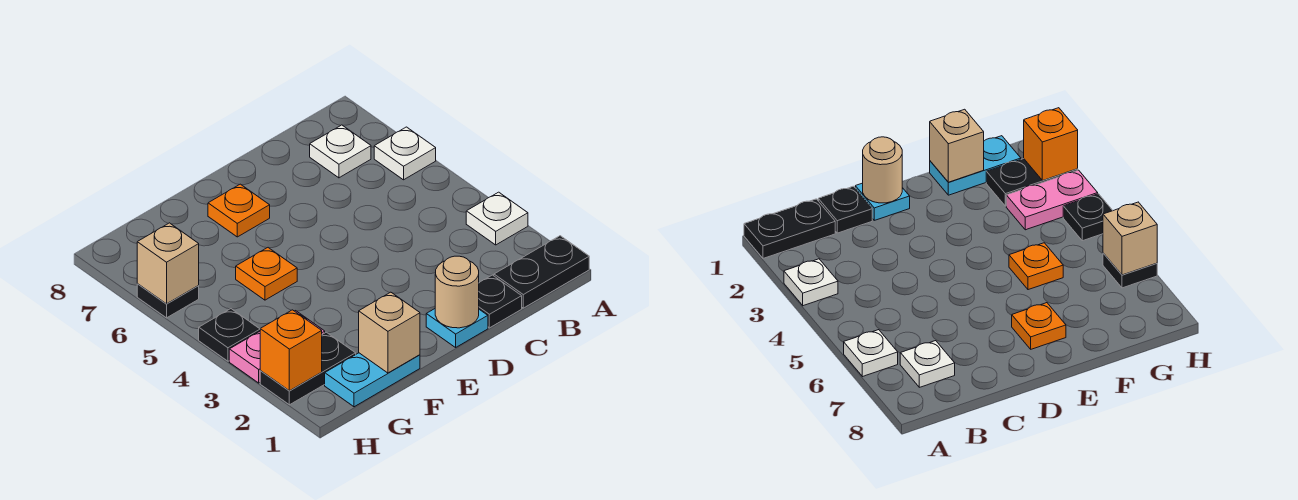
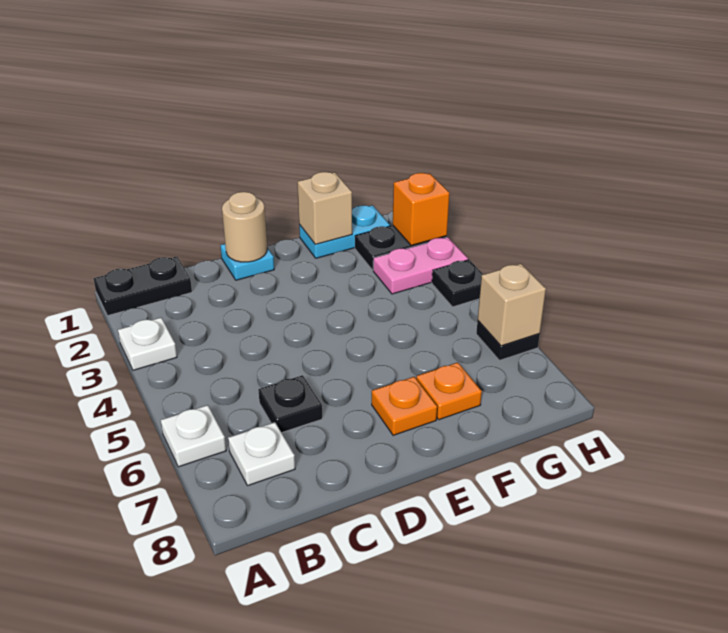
black 1x1 plate [479,275,522,328] -> black 1x1 plate moved to [258,375,322,433]
orange 1x1 plate [236,248,297,300] -> orange 1x1 plate moved to [416,362,482,420]

